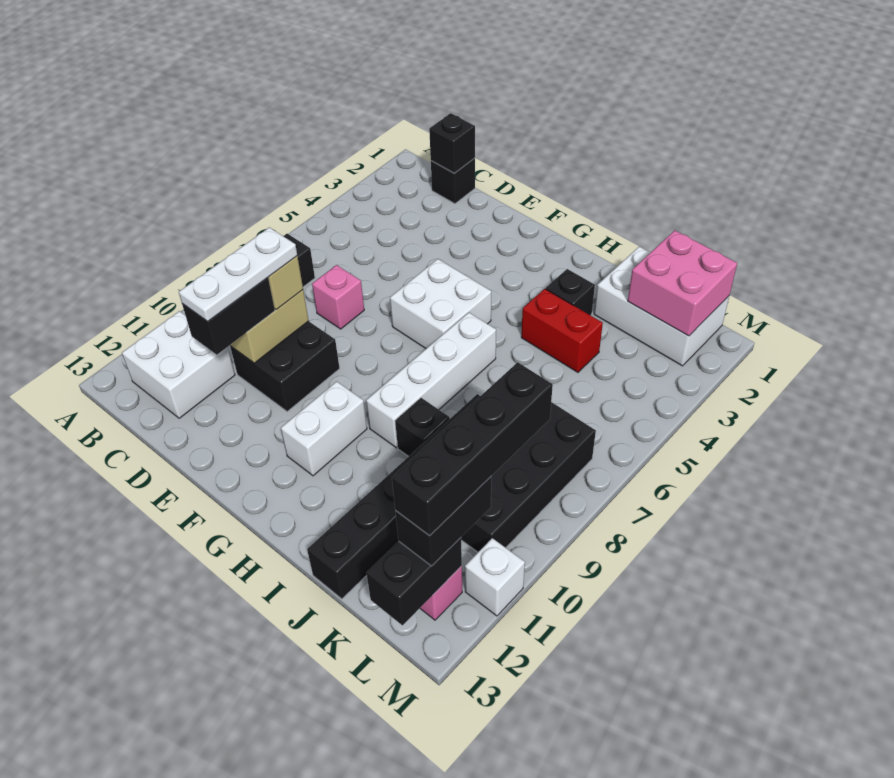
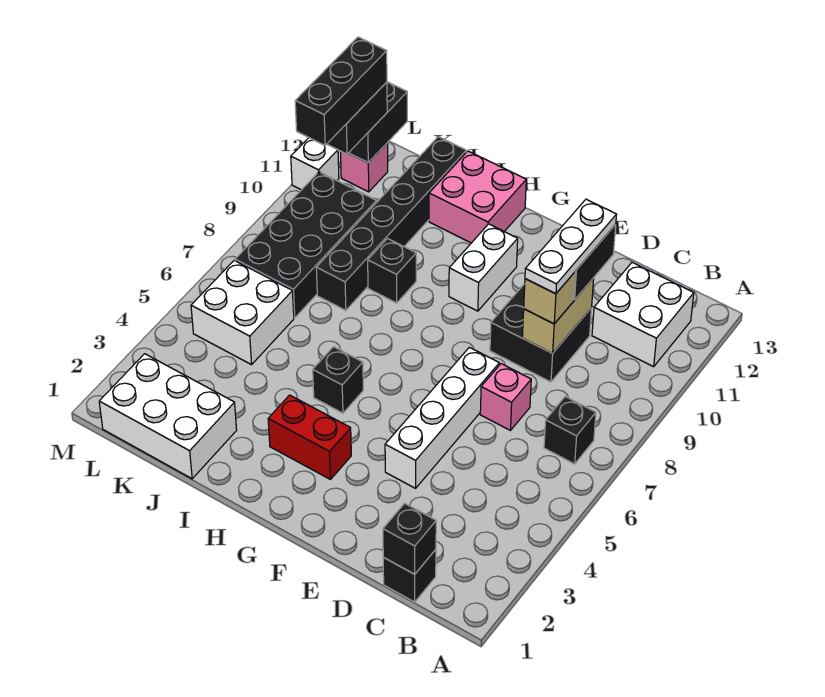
white 2x2 brick [390,259,491,348] -> white 2x2 brick moved to [191,260,294,365]
white 1x4 brick [366,313,496,448] -> white 1x4 brick moved to [385,347,499,488]
black 1x1 brick [546,269,595,315] -> black 1x1 brick moved to [313,347,363,413]
red 1x2 brick [521,289,603,372] -> red 1x2 brick moved to [268,395,351,479]
pink 2x2 brick [628,230,737,336] -> pink 2x2 brick moved to [429,151,526,243]
black 1x4 brick [392,362,553,536] -> black 1x3 brick [295,37,387,145]

